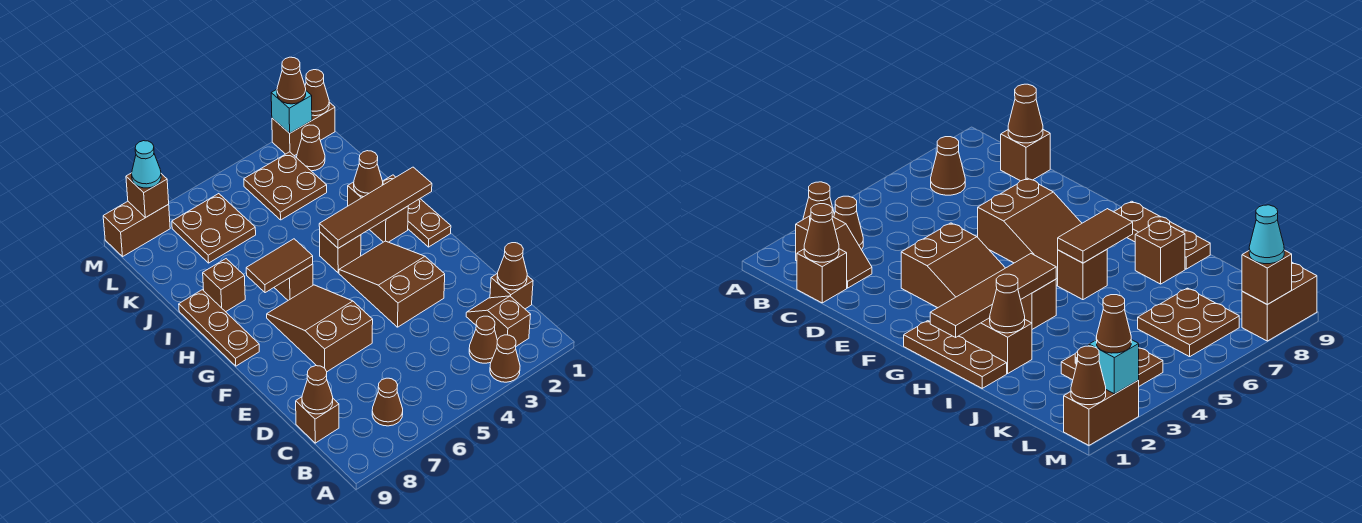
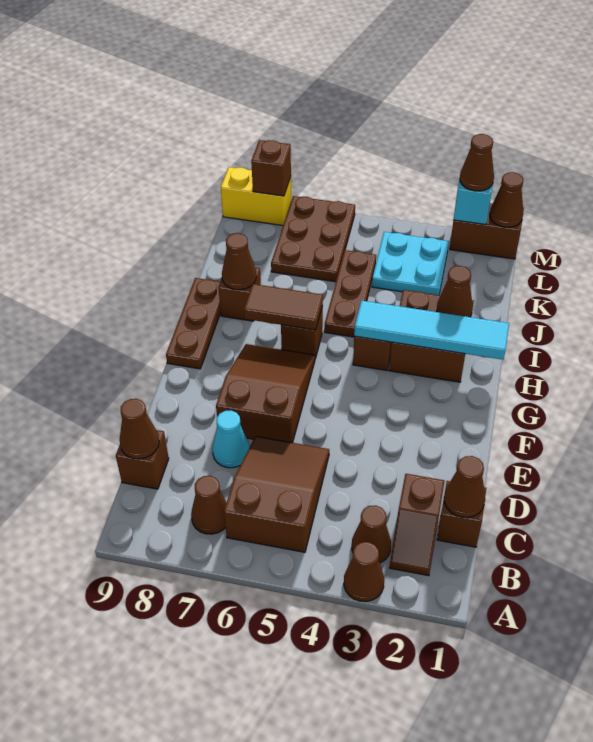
brown 1x2 slope [466,296,531,346] -> brown 1x2 slope turned to [389,474,445,576]
brown 2x3 slope [339,241,445,327] -> brown 2x3 slope moved to [224,436,329,552]
brown 1x3 plate [383,175,451,247] -> brown 1x3 plate moved to [324,250,376,337]
brown 1x4 tile [319,167,432,248] -> cyan 1x4 tile [354,301,509,360]
brown 1x2 brick [348,182,408,242] -> brown 2x2 brick [389,290,474,382]
brown 2x2 plate [244,152,327,220] -> cyan 2x2 plate [372,232,449,295]
brown 2x2 plate [172,194,256,263] -> brown 2x3 plate [271,196,355,282]
brown 1x1 cone [297,125,325,171] -> brown 1x1 cone moved to [222,233,256,290]
brown 1x2 brick [103,201,170,256] -> yellow 1x2 brick [221,167,291,225]
cyan 1x1 cone [132,141,161,188] -> cyan 1x1 cone moved to [212,411,250,468]

